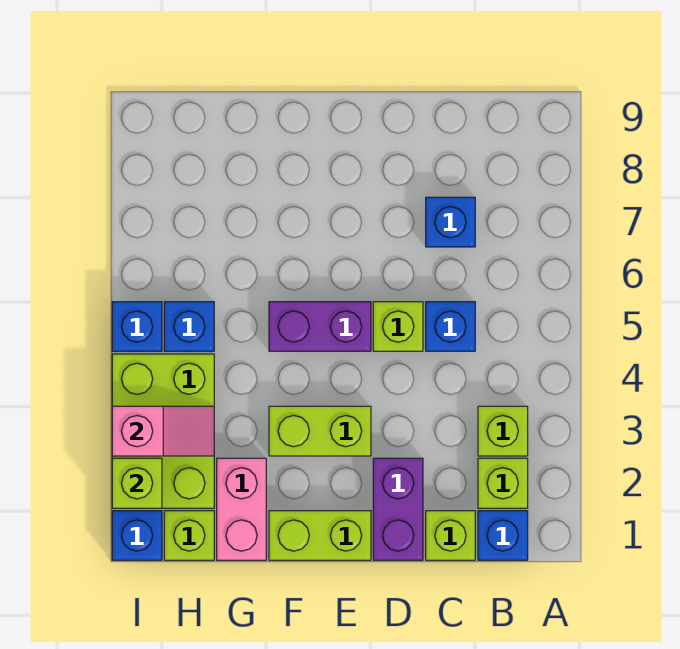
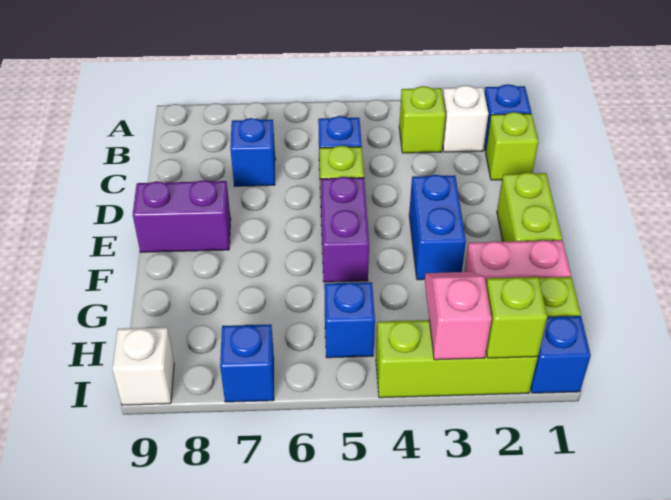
lime 1x1 brick [478,458,528,508] -> white 1x1 brick [443,85,489,152]
purple 1x2 brick [373,458,423,560] -> purple 1x2 brick moved to [133,180,231,252]
lime 1x2 brick [269,406,371,456] -> blue 1x2 brick [409,175,466,280]
lime 2x3 brick [112,354,214,508] -> lime 1x3 brick [376,320,538,398]
blue 1x1 brick [112,302,162,351] -> blue 1x1 brick moved to [220,324,274,402]
none -> white 1x1 brick [112,327,174,405]

